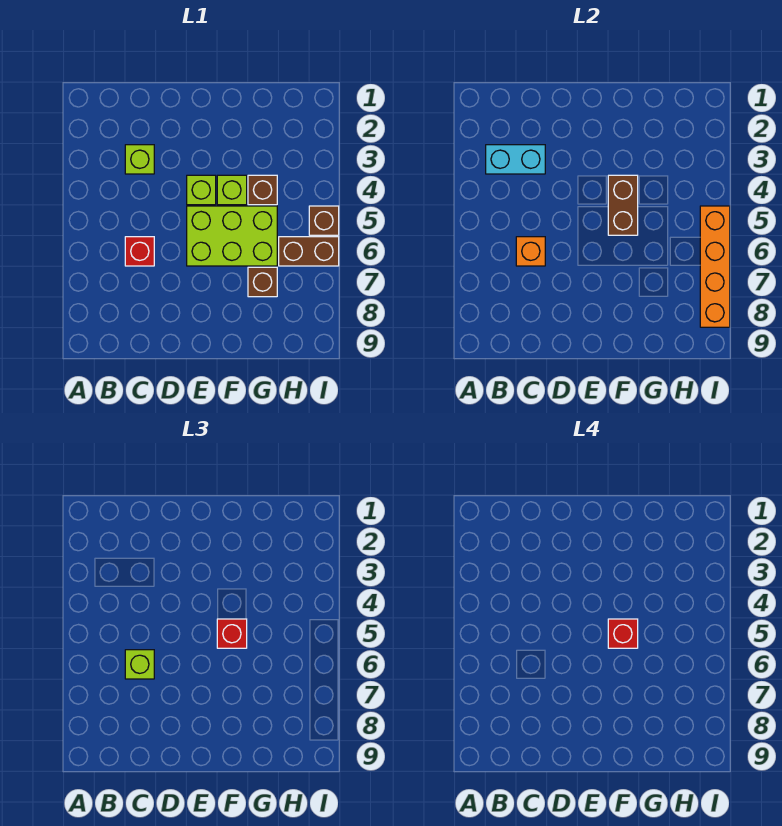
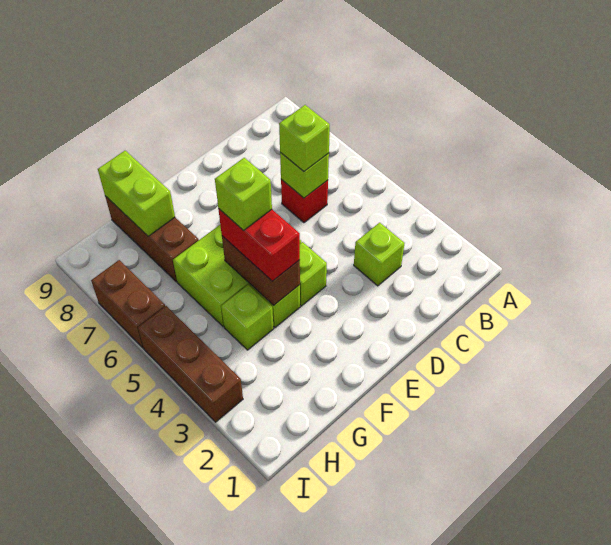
cyan 1x2 brick [486,145,545,174] -> none
orange 1x1 brick [516,237,545,266] -> lime 1x1 brick [280,153,329,198]
red 1x1 brick [217,619,247,648] -> red 1x2 brick [218,208,300,281]
red 1x1 brick [608,619,638,648] -> lime 1x1 brick [215,158,272,231]
brown 1x1 brick [248,175,277,205] -> lime 1x1 brick [221,285,274,350]
brown 1x1 brick [248,267,277,297] -> brown 1x3 brick [105,196,199,282]
none -> lime 1x2 brick [98,151,175,236]
brown 1x2 brick [279,237,339,266] -> brown 1x2 brick turned to [91,260,165,348]
brown 1x1 brick [309,206,339,235] -> brown 1x3 brick [138,306,243,422]
orange 1x4 brick [700,206,730,327] -> none

